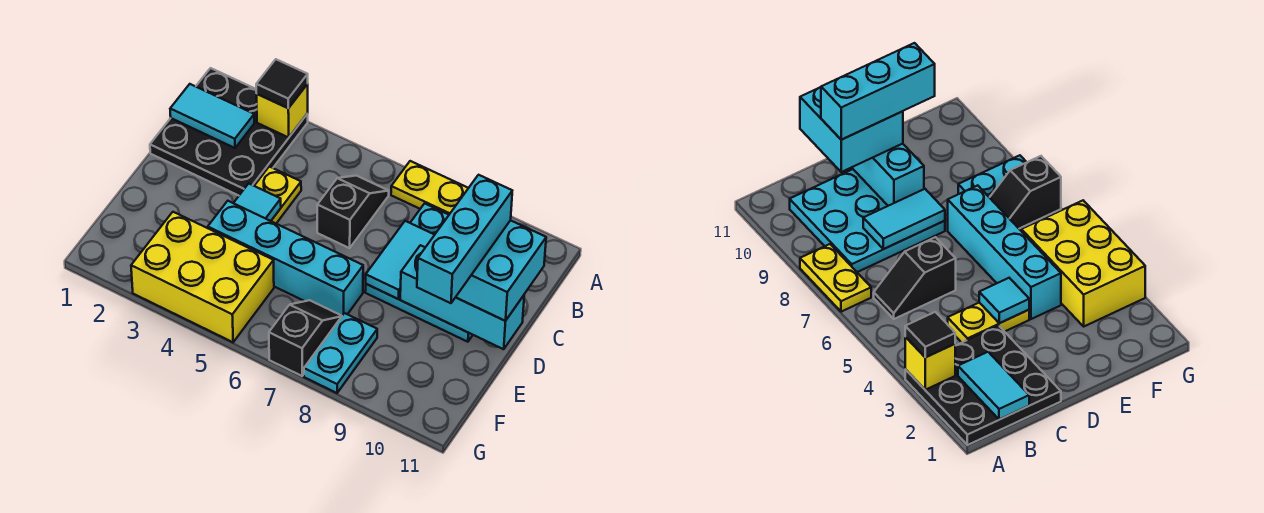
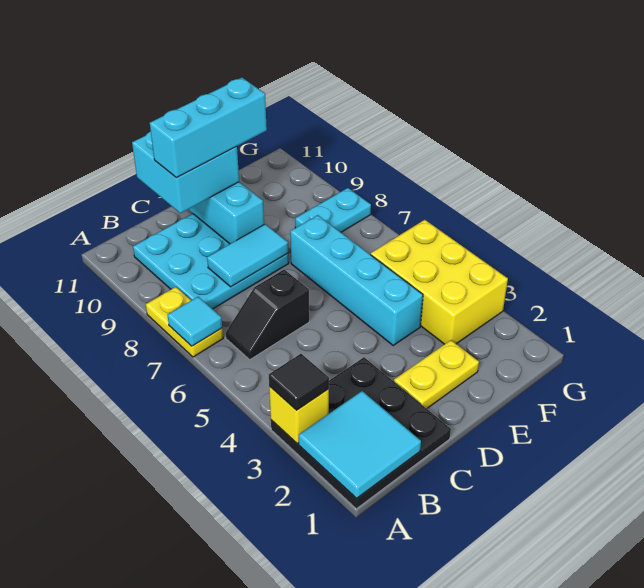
cyan 1x2 tile [170,84,254,148] -> cyan 2x2 tile [299,391,421,498]
yellow 1x2 plate [255,167,301,223] -> yellow 1x2 plate moved to [394,340,479,409]
cyan 1x1 tile [234,184,281,221] -> cyan 1x1 tile moved to [168,297,222,346]
black 1x2 slope [269,300,342,376] -> none

